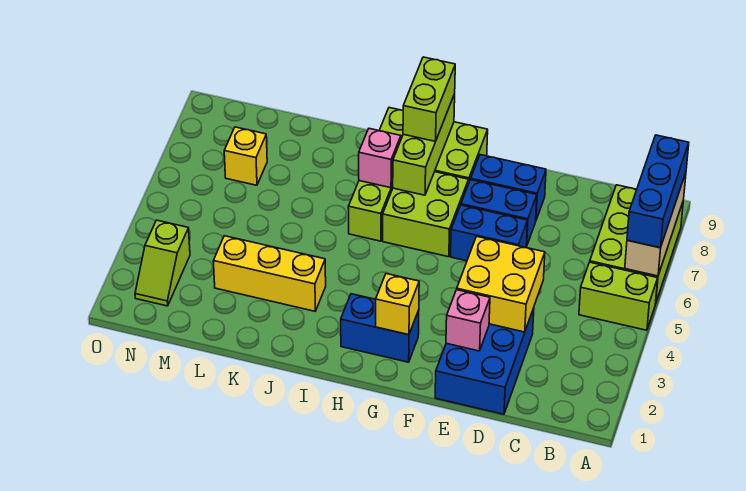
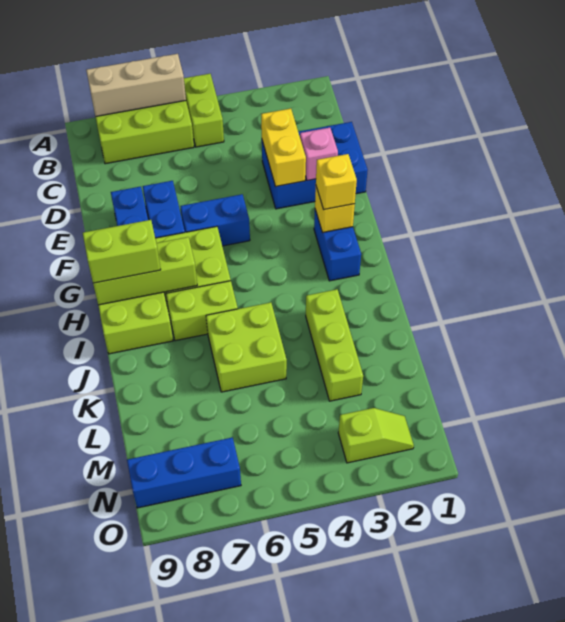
blue 1x3 brick [627,135,689,248] -> blue 1x3 brick moved to [127,438,241,508]
yellow 2x2 brick [457,236,545,332] -> yellow 1x2 brick [261,109,306,187]
blue 1x2 brick [451,205,528,261] -> blue 1x2 brick turned to [180,194,250,246]
pink 1x1 brick [359,129,401,188] -> none
yellow 1x3 brick [213,236,326,311] -> lime 1x3 brick [306,289,363,401]
none -> lime 2x2 brick [206,302,287,392]
yellow 1x1 brick [224,127,267,185] -> yellow 1x1 brick moved to [316,154,357,209]

